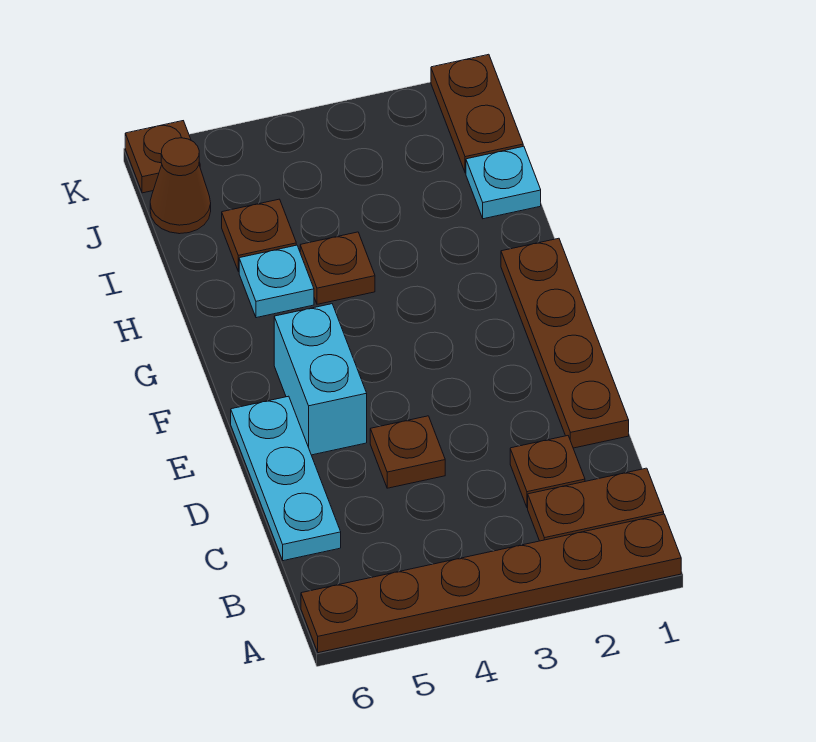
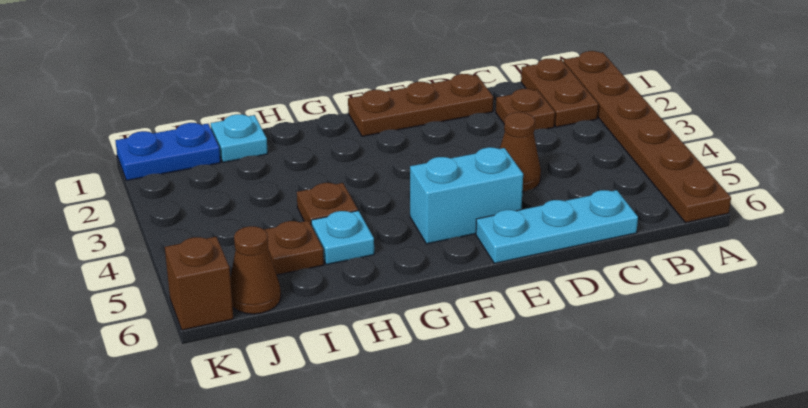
brown 1x4 plate [501,238,629,448] -> brown 1x3 plate [348,74,493,136]
brown 1x1 plate [370,416,445,488] -> brown 1x1 cone [500,112,541,192]
brown 1x2 plate [431,54,523,173] -> blue 1x2 plate [115,123,221,180]
brown 1x1 plate [125,121,200,193] -> brown 1x1 brick [165,237,233,330]

